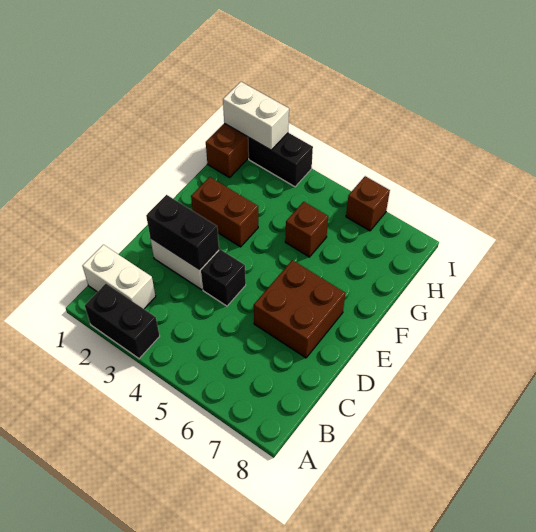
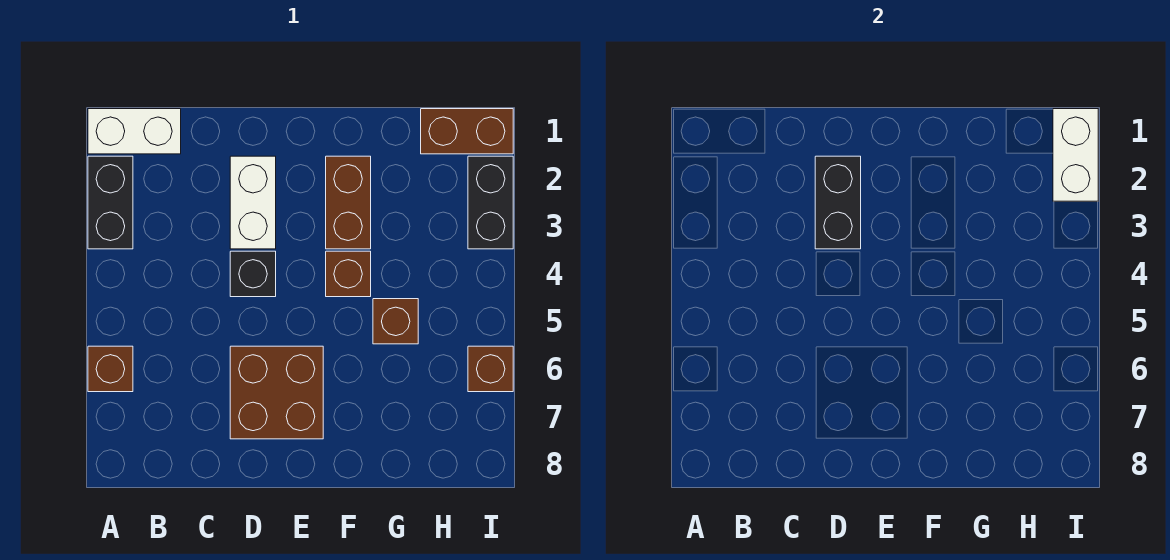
none -> brown 1x1 brick [88,346,133,392]
white 1x2 brick [83,245,156,309] -> white 1x2 brick turned to [88,109,181,154]
none -> brown 1x1 brick [326,251,371,297]

